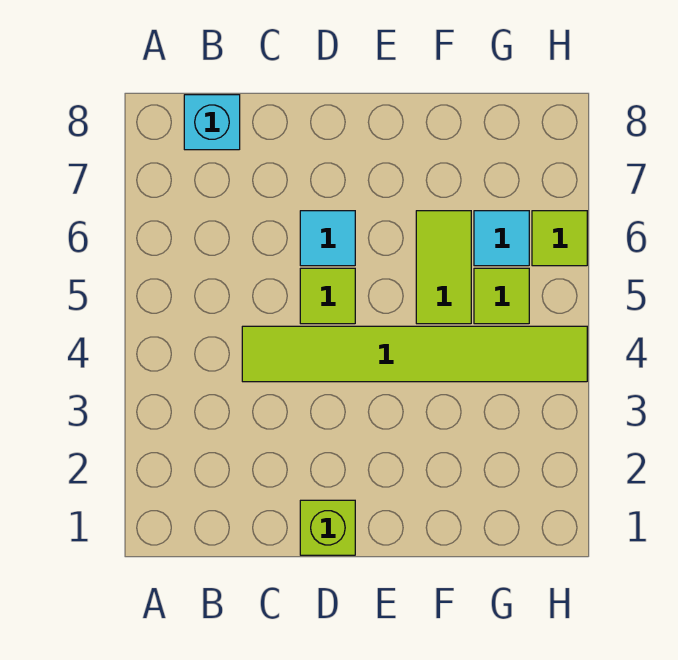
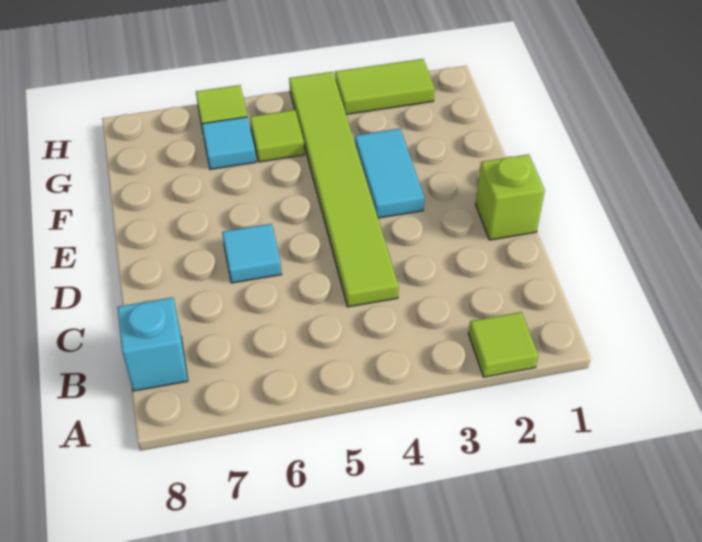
lime 1x1 tile [300,268,355,324] -> lime 1x1 tile moved to [468,312,538,377]
none -> cyan 1x2 tile [355,129,424,218]
lime 1x2 tile [416,211,471,324] -> lime 1x2 tile moved to [335,59,435,114]

